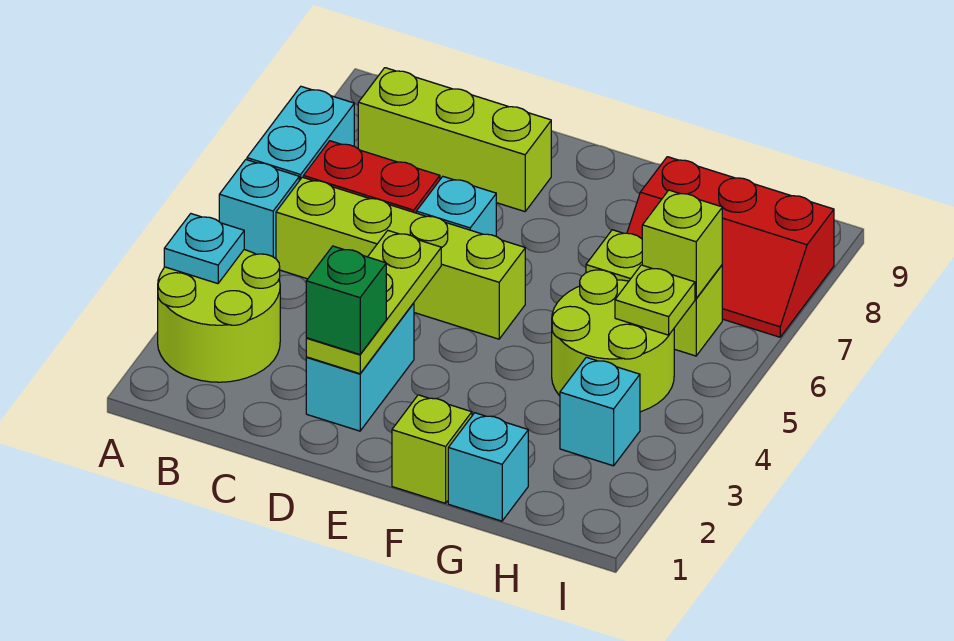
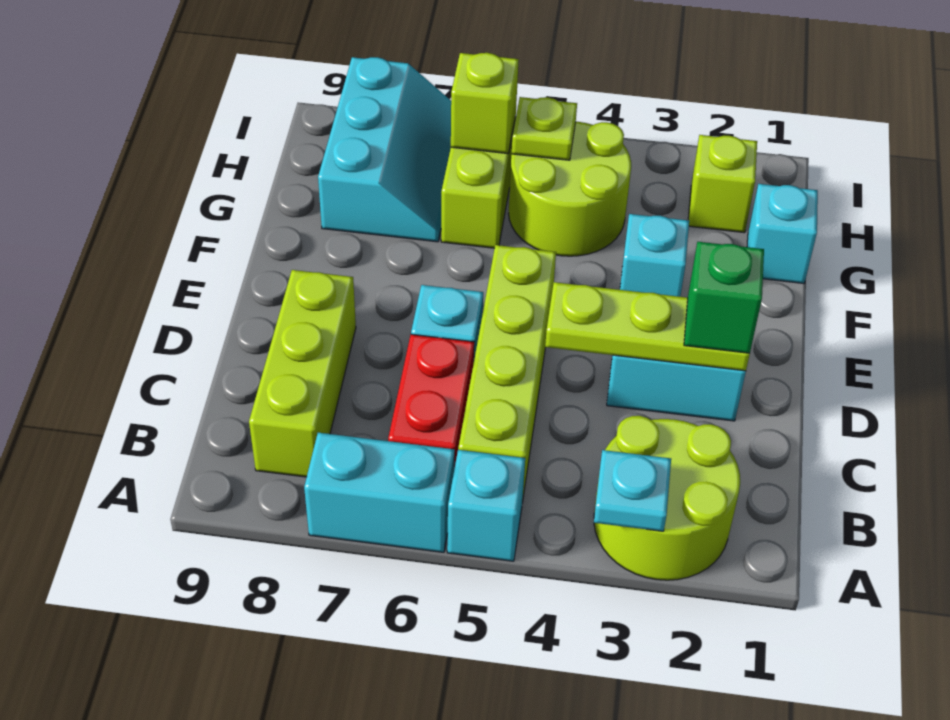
lime 1x1 brick [392,395,472,503] -> lime 1x1 brick moved to [688,135,757,233]
red 2x3 slope [627,157,834,337] -> cyan 2x3 slope [318,57,451,242]
cyan 1x1 brick [560,357,640,466] -> cyan 1x1 brick moved to [620,214,689,297]

